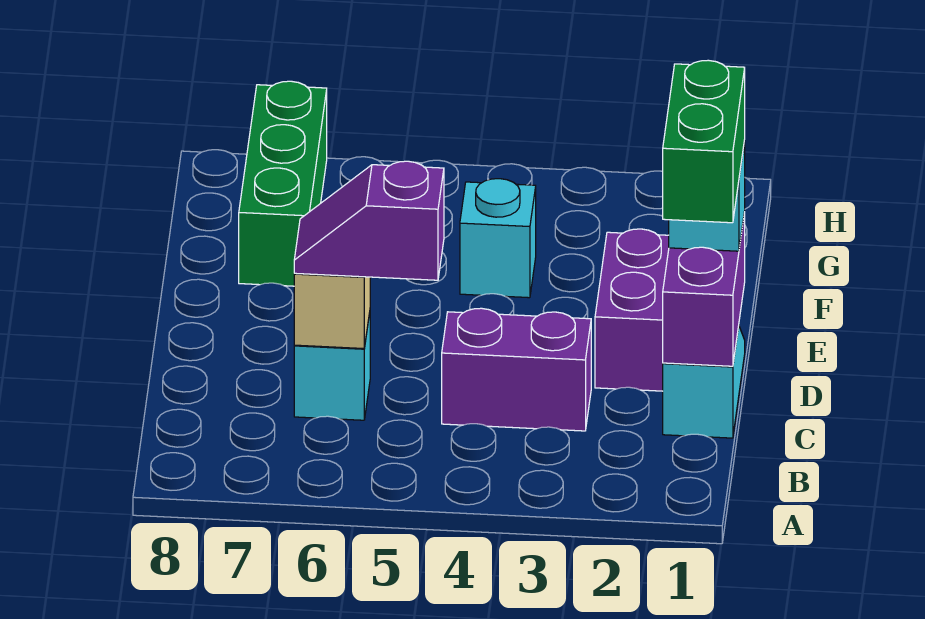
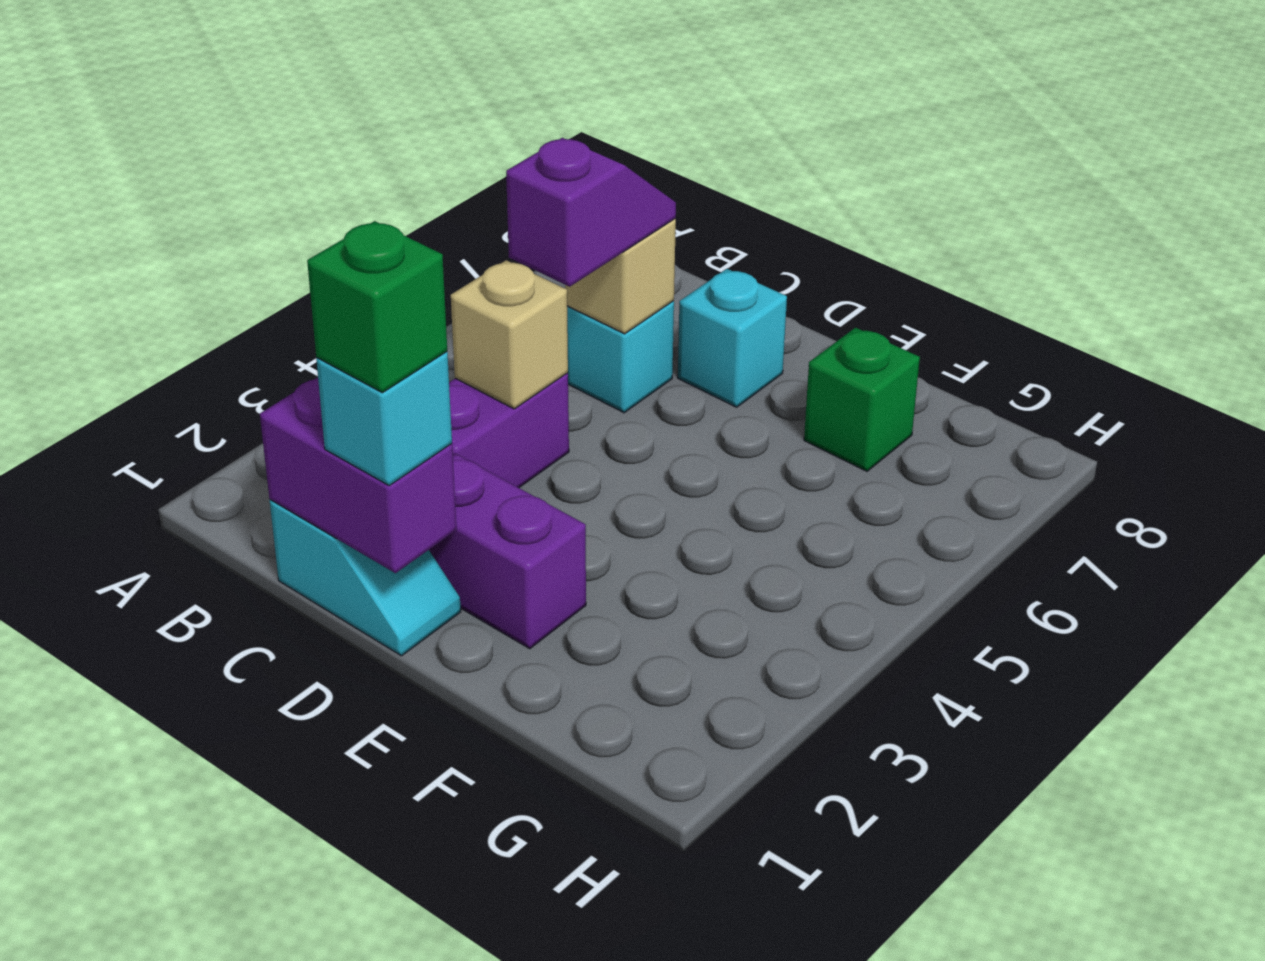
green 1x2 brick [663,60,745,223] -> green 1x1 brick [307,221,447,393]
none -> tan 1x1 brick [451,260,568,409]
cyan 1x1 brick [460,179,536,298] -> cyan 1x1 brick moved to [678,269,787,407]
green 1x3 brick [239,81,327,286] -> green 1x1 brick [804,328,920,471]

